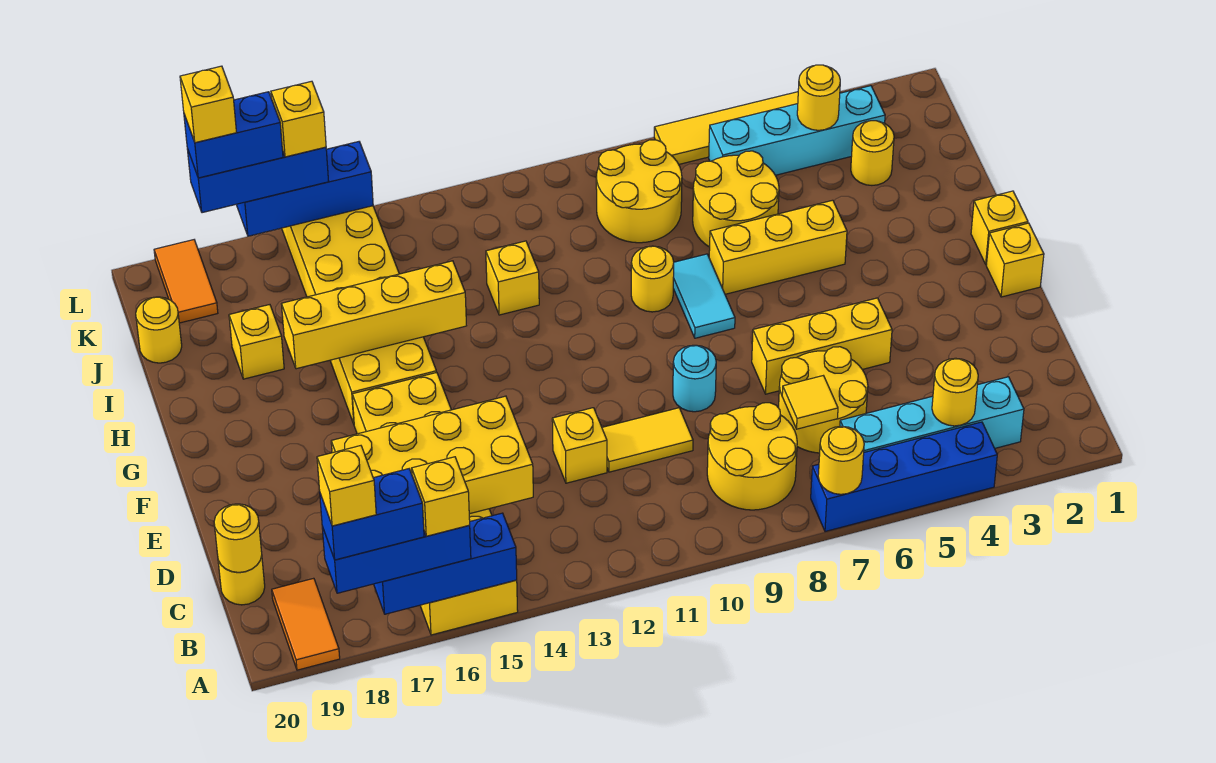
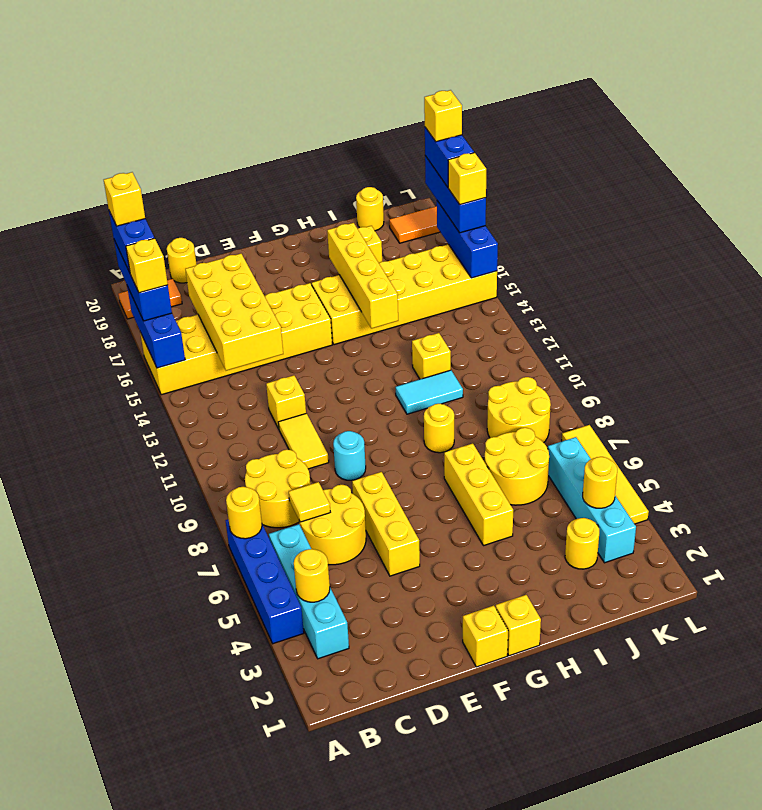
yellow 1x1 round brick [214,504,262,572] -> none
cyan 1x2 tile [673,254,735,338] -> cyan 1x2 tile moved to [396,370,463,414]

